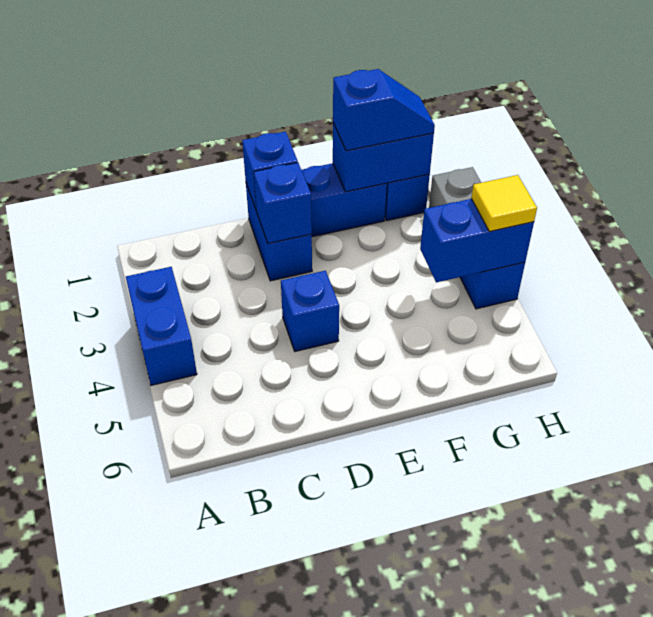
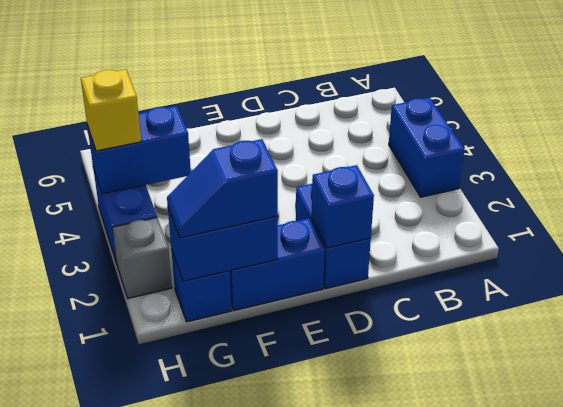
blue 1x1 brick [254,163,312,243] -> none
blue 1x1 brick [281,271,339,351] -> none
yellow 1x1 tile [471,175,537,231] -> yellow 1x1 brick [81,69,141,151]

